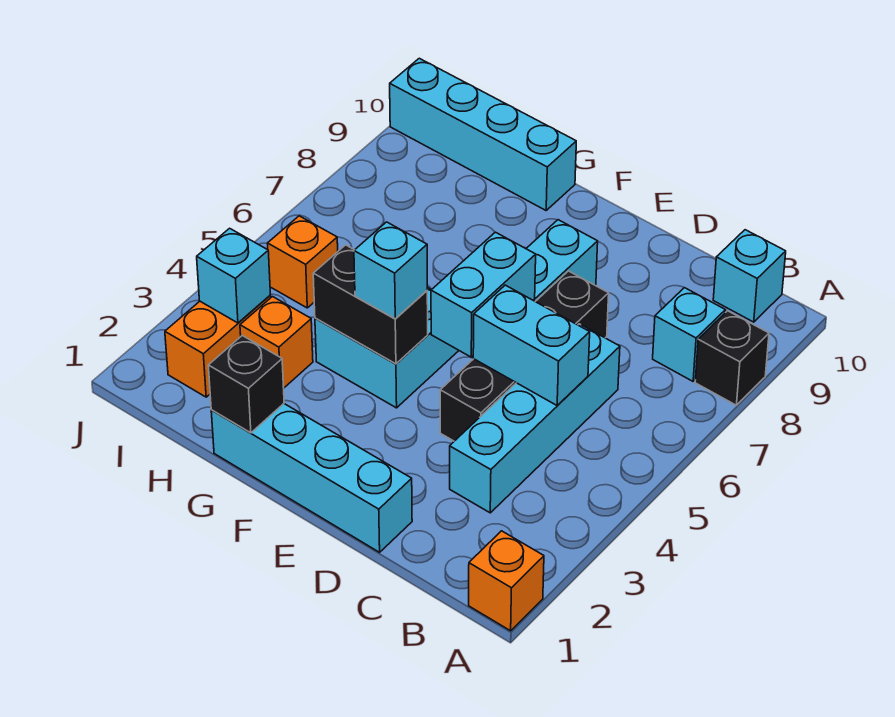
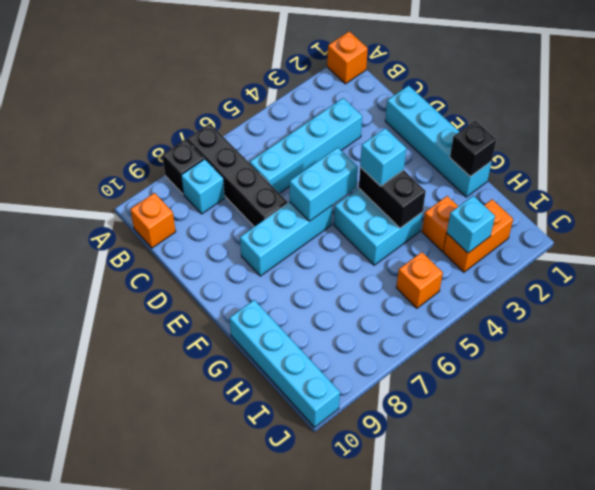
cyan 1x1 brick [713,230,786,322] -> orange 1x1 brick [130,193,176,248]
cyan 1x2 brick [473,285,590,405] -> none
black 1x4 brick [440,271,609,441] -> black 1x4 brick turned to [187,124,288,227]

